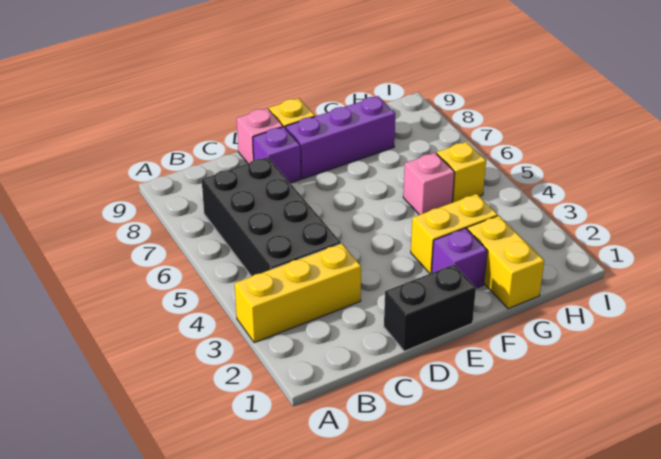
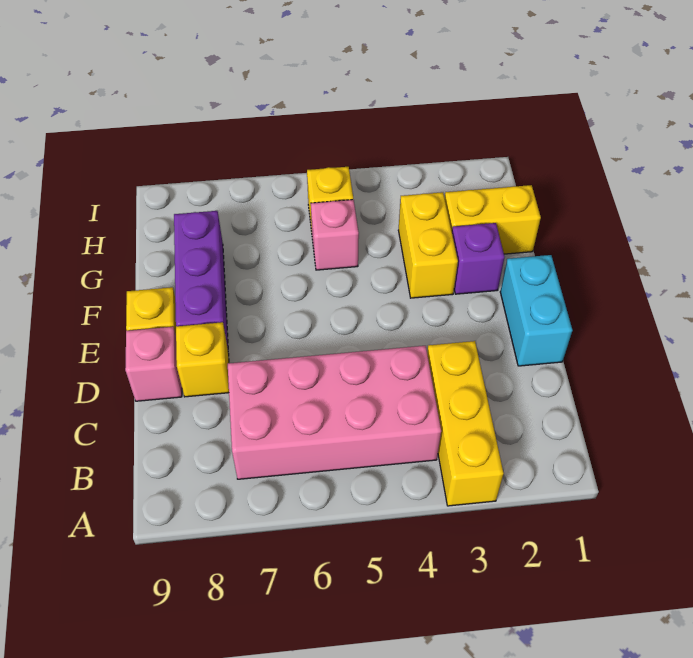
black 2x4 brick [202,157,341,276] -> pink 2x4 brick [228,346,441,479]
black 1x2 brick [384,265,476,351] -> cyan 1x2 brick [500,255,572,366]
purple 1x1 brick [253,127,301,183] -> yellow 1x1 brick [176,322,229,397]

